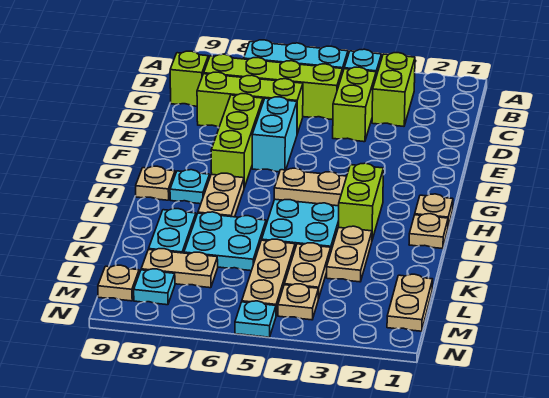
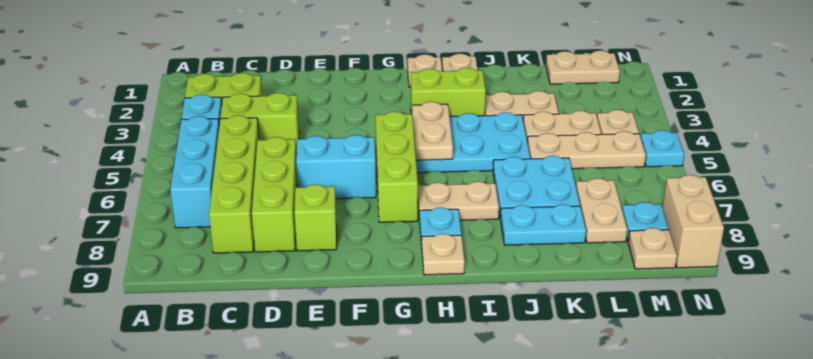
lime 1x1 brick [170,51,208,106] -> lime 1x1 brick moved to [294,185,337,251]
lime 1x3 brick [211,94,263,188] -> lime 1x3 brick turned to [376,112,418,222]
none -> tan 1x2 brick [662,175,724,268]

